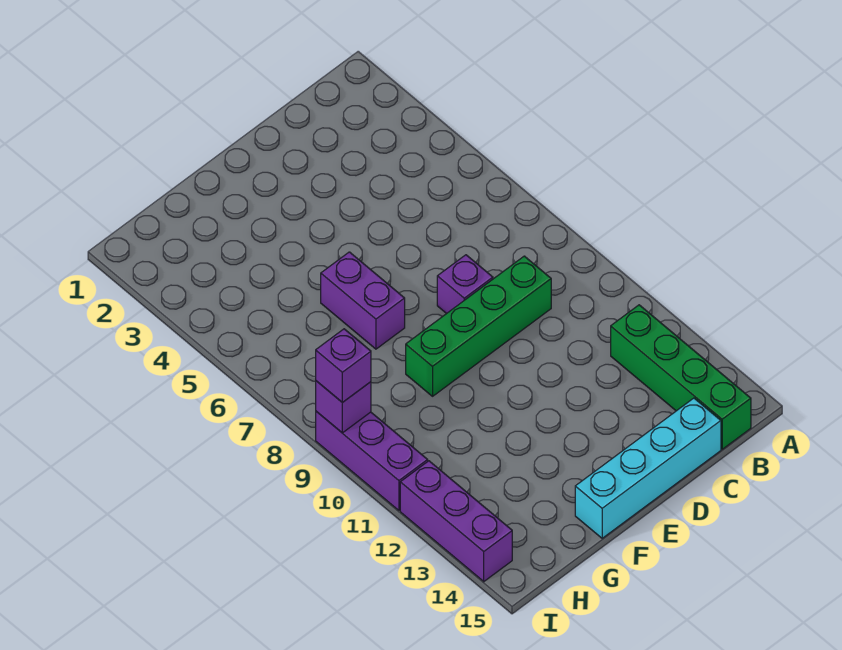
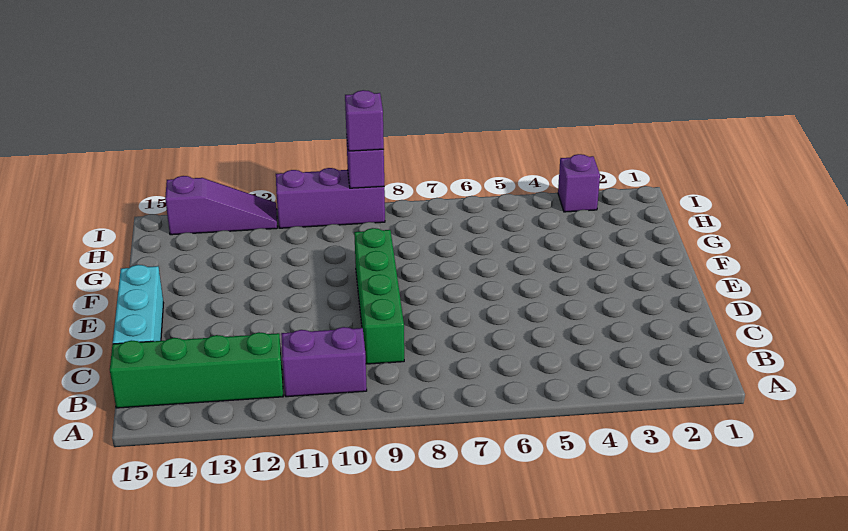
cyan 1x4 brick [575,398,721,538] -> cyan 1x3 brick [113,265,163,344]
purple 1x1 brick [437,255,493,314] -> purple 1x1 brick moved to [558,154,600,212]
purple 1x2 brick [321,252,405,349] -> purple 1x2 brick moved to [281,327,367,397]
purple 1x3 brick [400,461,512,582] -> purple 1x3 slope [165,176,277,235]

